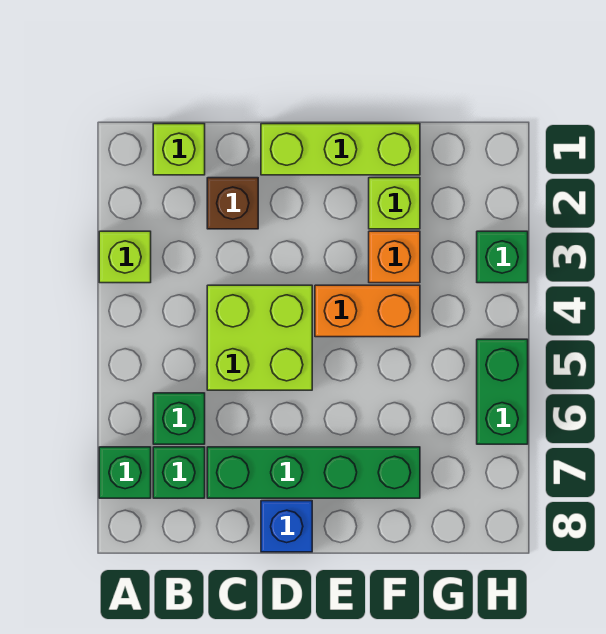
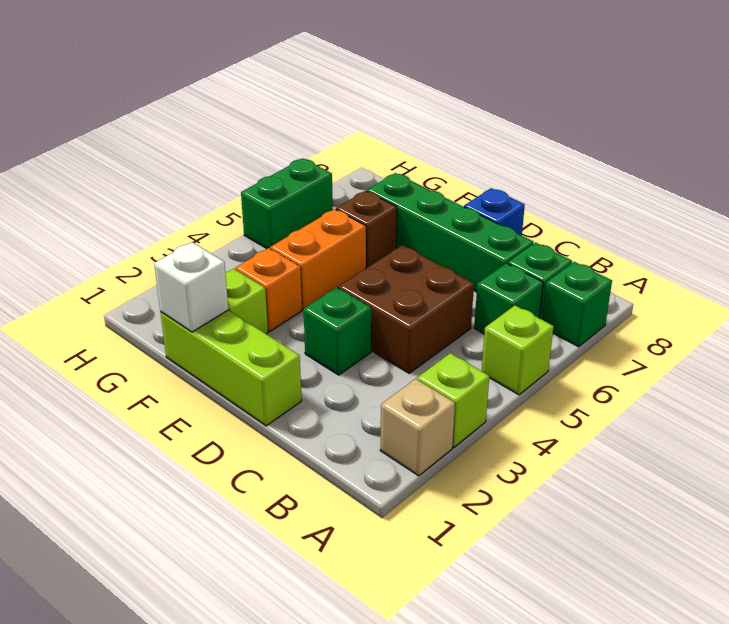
none -> tan 1x1 brick [380,379,455,476]
lime 1x1 brick [153,124,205,175] -> lime 1x1 brick moved to [482,305,554,395]
brown 1x1 brick [207,178,258,229] -> brown 1x1 brick moved to [336,191,397,268]
lime 2x2 brick [207,285,312,390] -> brown 2x2 brick [338,245,474,373]
orange 1x2 brick [315,285,420,337] -> orange 1x2 brick turned to [270,209,366,309]
none -> white 1x1 brick [154,242,229,332]
green 1x1 brick [477,231,528,283] -> green 1x1 brick moved to [303,287,371,375]

